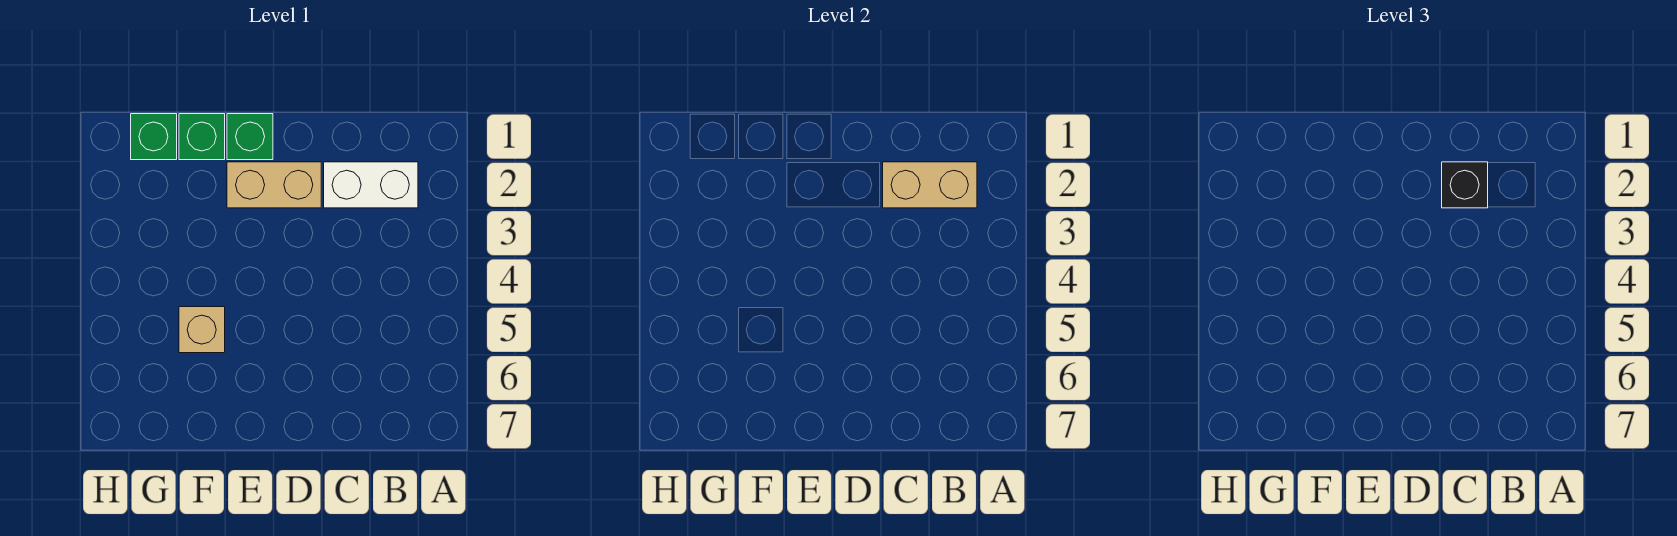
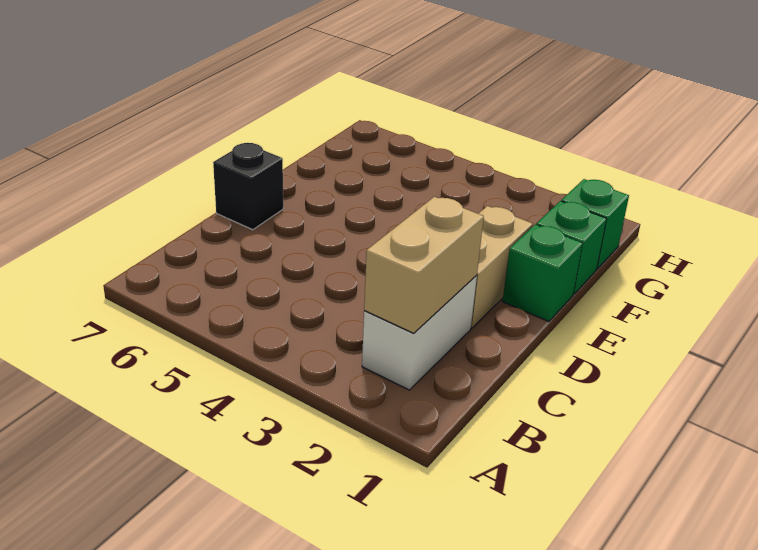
black 1x1 brick [1442,162,1488,208] -> black 1x1 brick moved to [213,143,283,230]
tan 1x1 brick [179,307,225,353] -> none

